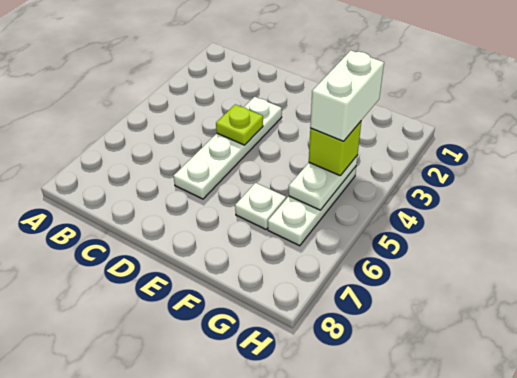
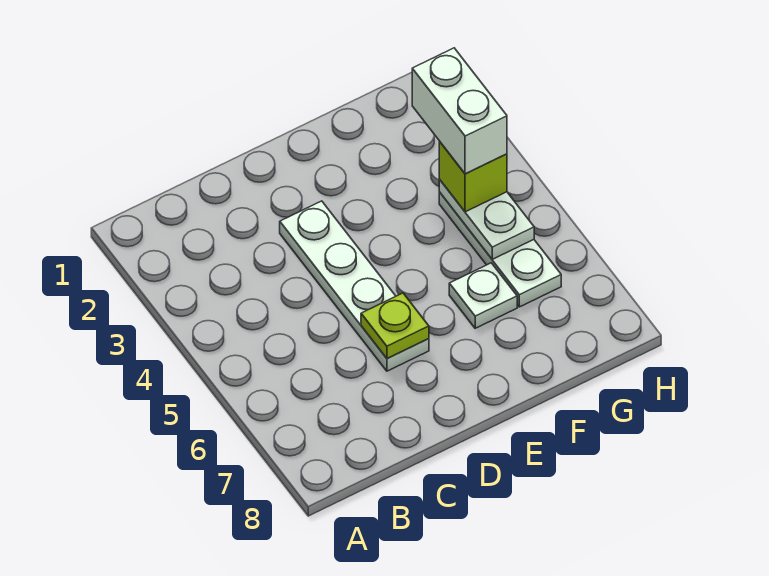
lime 1x1 plate [216,104,263,145] -> lime 1x1 plate moved to [361,293,429,358]

